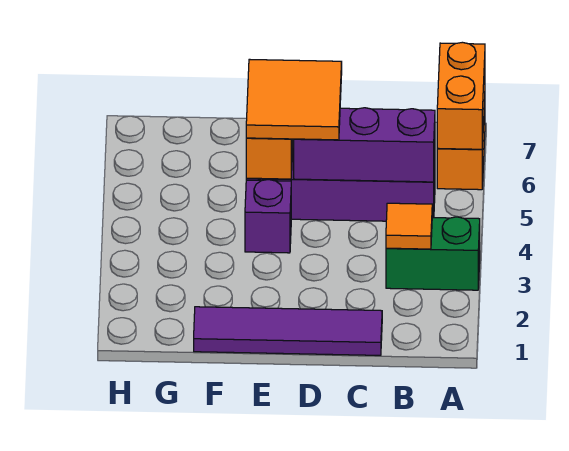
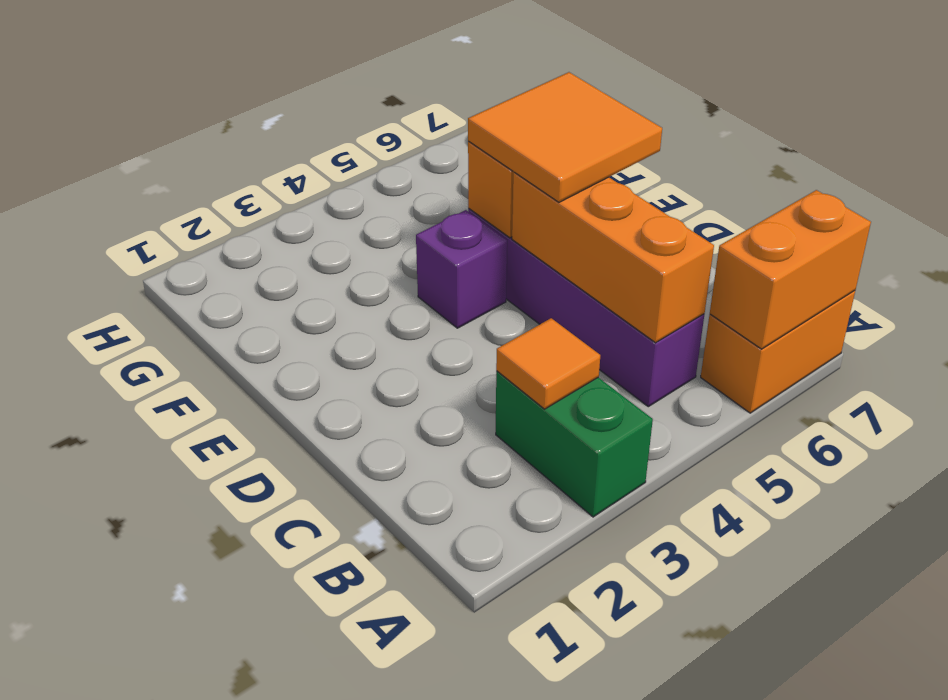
purple 1x3 brick [294,108,435,182] -> orange 1x3 brick [512,172,714,343]
purple 1x4 tile [194,307,382,355] -> none

